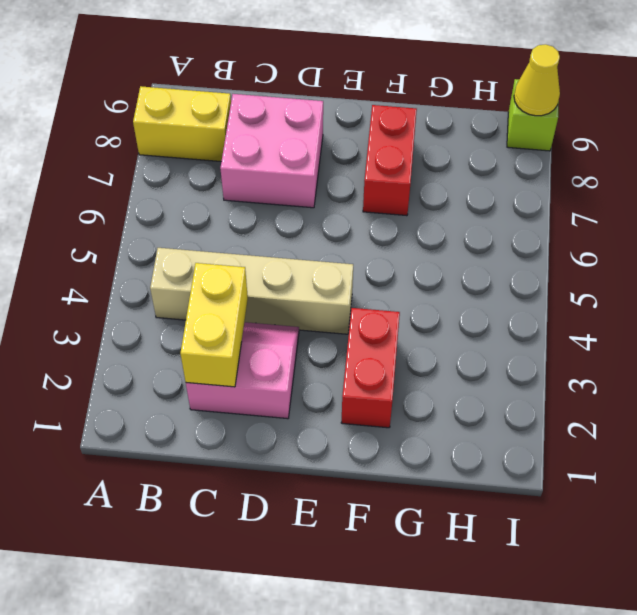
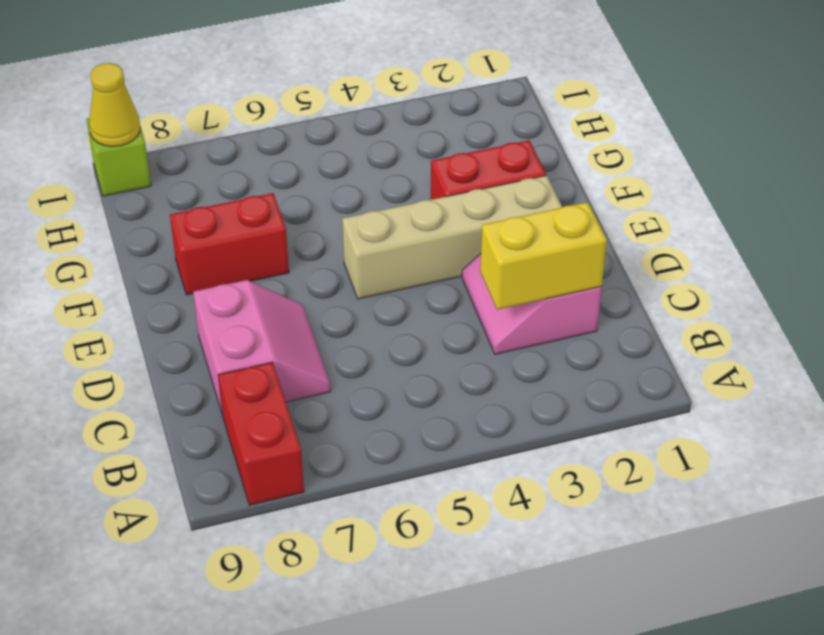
yellow 1x2 brick [133,86,231,162] -> red 1x2 brick [218,362,304,505]
tan 1x4 brick [150,248,353,334] -> tan 1x4 brick turned to [342,175,562,299]
pink 2x2 brick [220,94,323,208] -> pink 2x2 slope [193,280,331,416]

